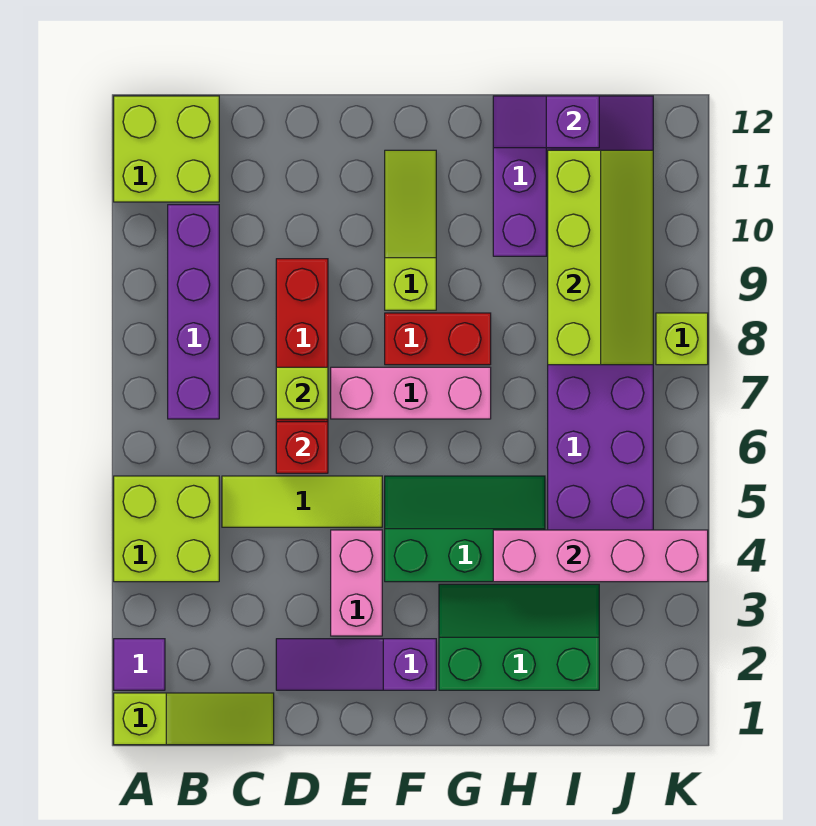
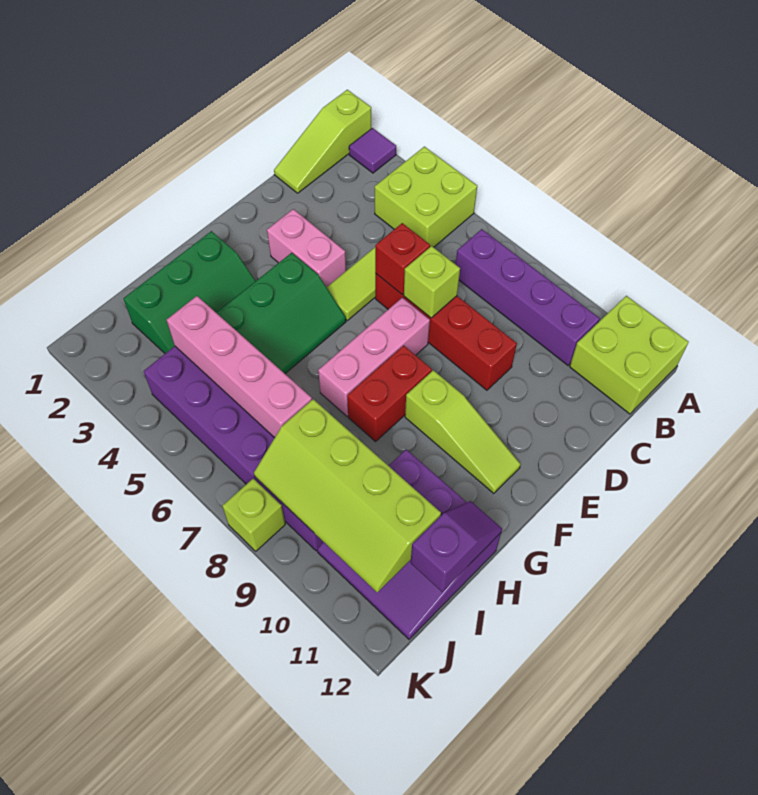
purple 1x3 slope [276,639,436,690] -> none
pink 1x4 brick [493,530,708,582] -> pink 1x4 brick turned to [167,296,312,438]

